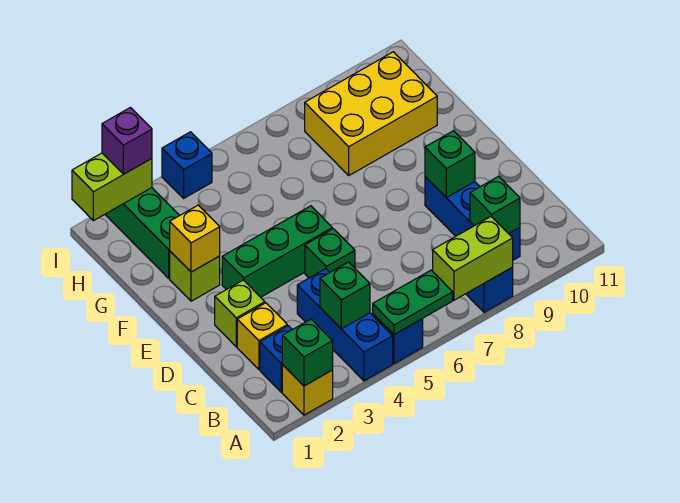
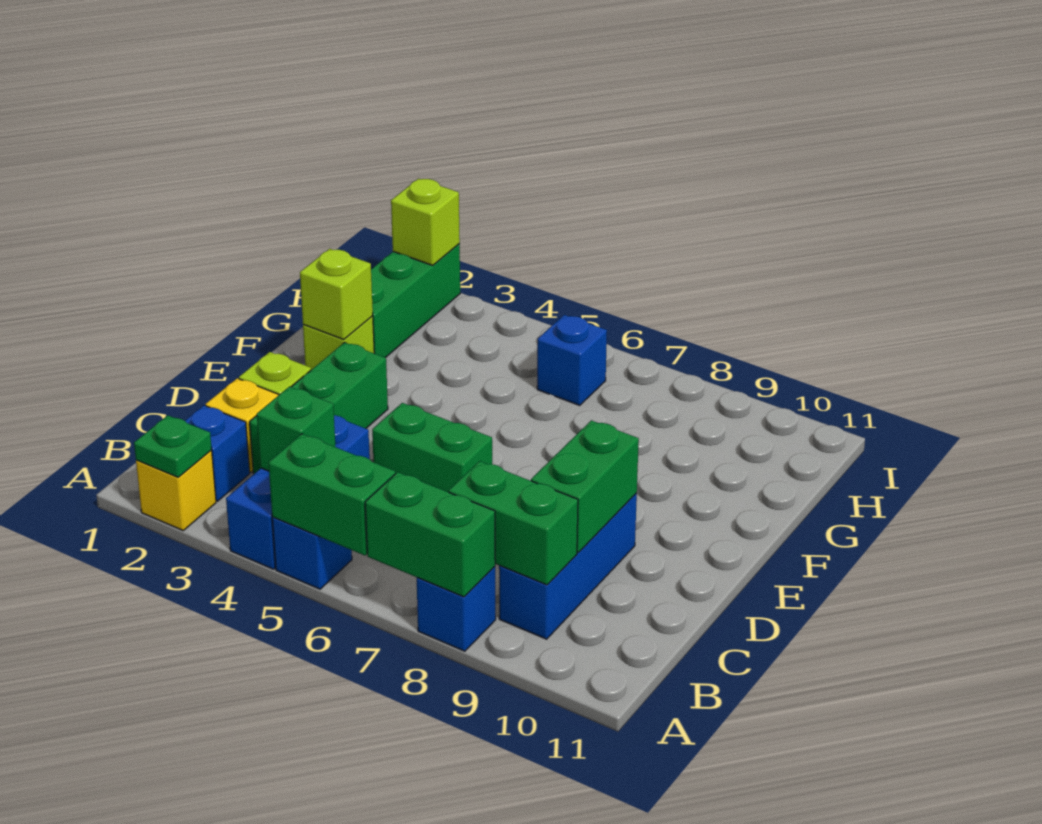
green 1x1 brick [282,319,333,386] -> green 1x1 plate [134,415,212,477]
green 1x2 plate [373,270,453,335] -> green 1x2 brick [268,434,395,556]
lime 1x2 brick [433,217,513,300] -> green 1x2 brick [365,472,495,597]
green 1x1 brick [470,176,520,234] -> green 1x2 brick [449,461,578,585]
green 1x1 brick [305,229,355,278] -> green 1x2 brick [372,403,492,492]
green 1x1 brick [425,131,475,198] -> green 1x2 brick [531,420,639,552]
green 1x3 brick [222,206,332,297] -> green 1x3 brick turned to [250,342,388,474]
yellow 1x1 brick [170,205,220,272] -> lime 1x1 brick [300,249,373,340]
yellow 2x3 brick [305,52,437,175] -> none
lime 1x2 brick [72,153,152,221] -> lime 1x1 brick [391,179,460,265]
purple 1x1 brick [102,108,152,174] -> none
blue 1x1 brick [162,132,212,198] -> blue 1x1 brick moved to [537,315,607,405]

